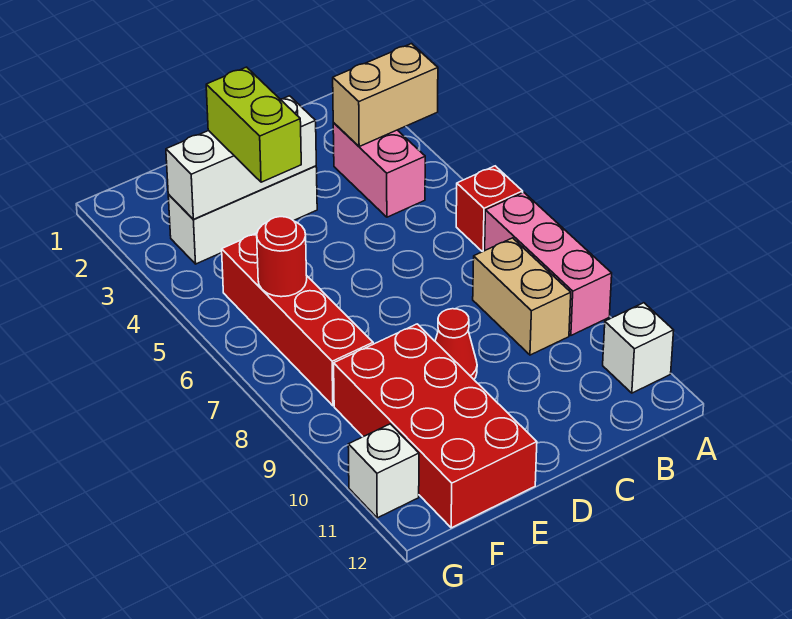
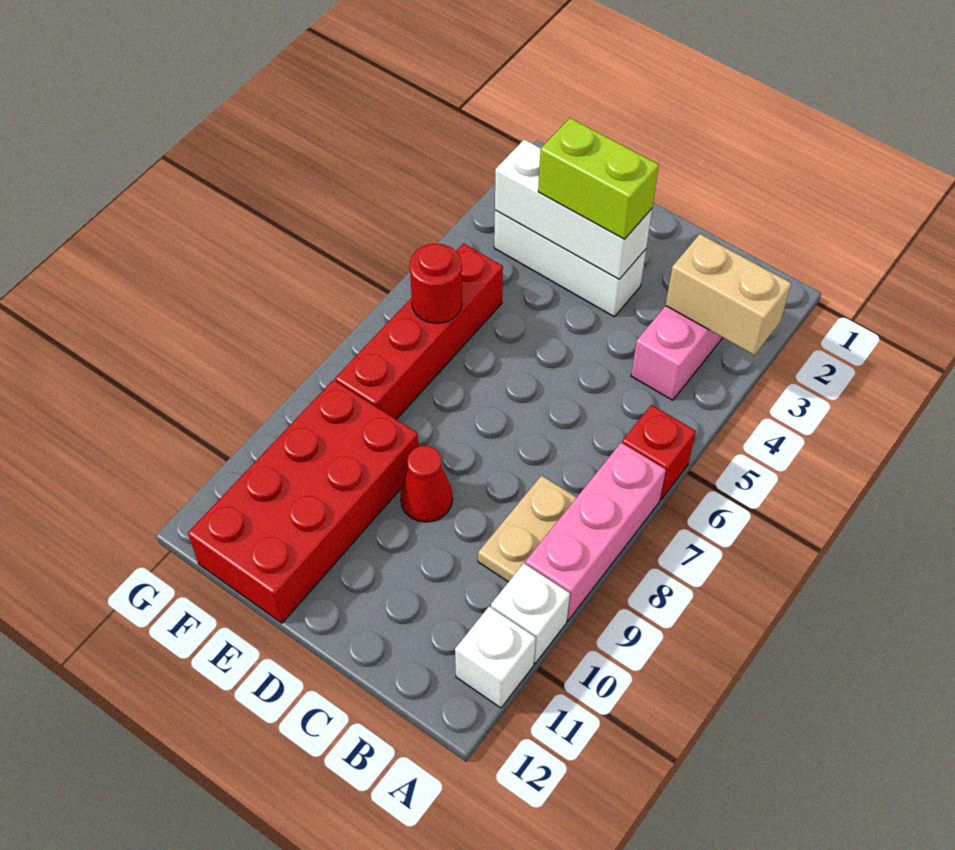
tan 1x2 brick [473,238,571,355] -> tan 1x2 plate [478,476,577,582]
lime 1x2 brick [206,67,301,182] -> lime 1x2 brick turned to [538,118,659,239]
white 1x1 brick [348,424,419,518] -> white 1x1 brick moved to [491,564,570,664]

